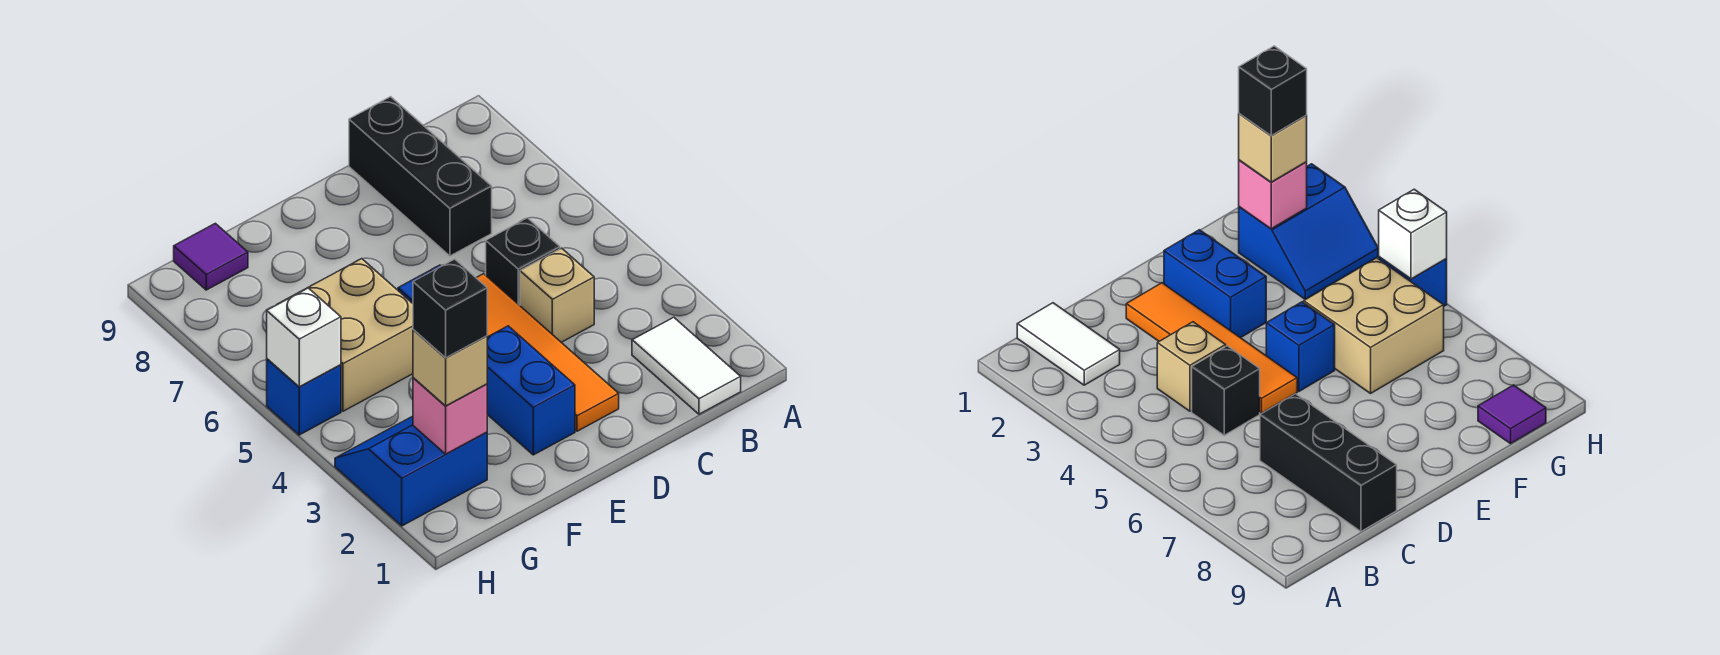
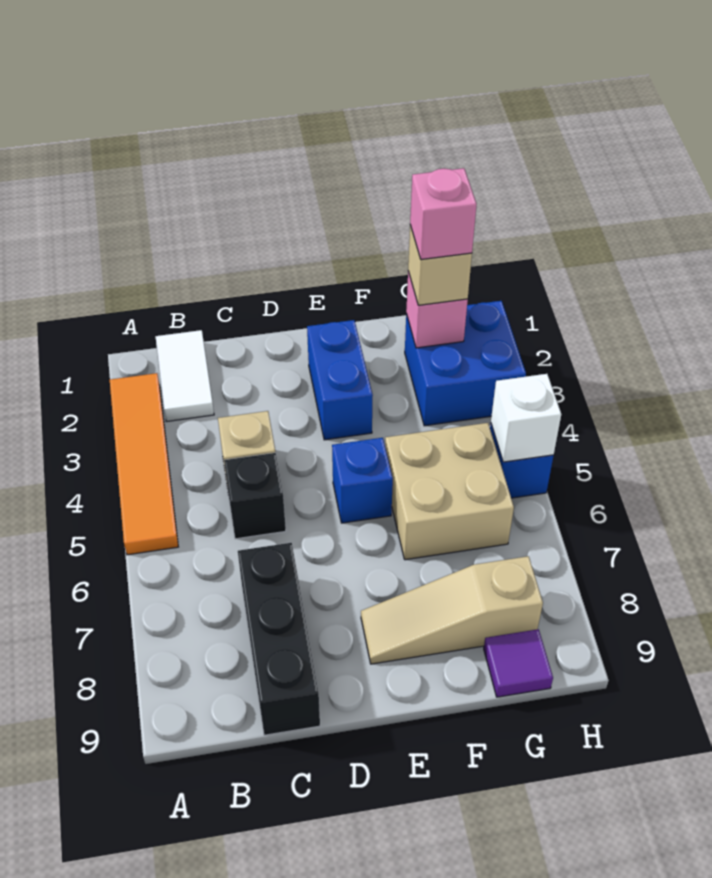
orange 1x4 tile [476,274,619,431] -> orange 1x4 tile moved to [110,373,178,555]
none -> tan 1x3 slope [361,556,543,664]
blue 2x2 slope [335,416,487,526] -> blue 2x2 brick [405,301,526,426]
black 1x1 brick [413,259,487,358] -> pink 1x1 brick [410,168,477,260]

